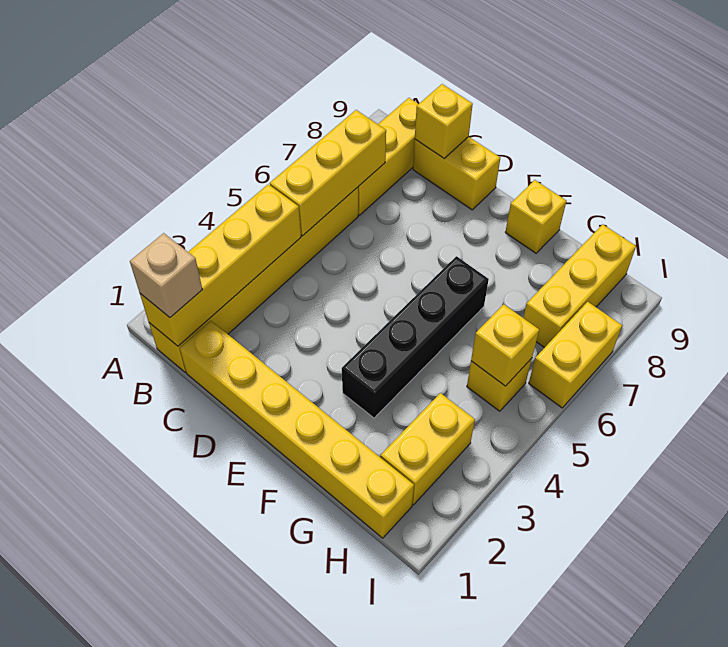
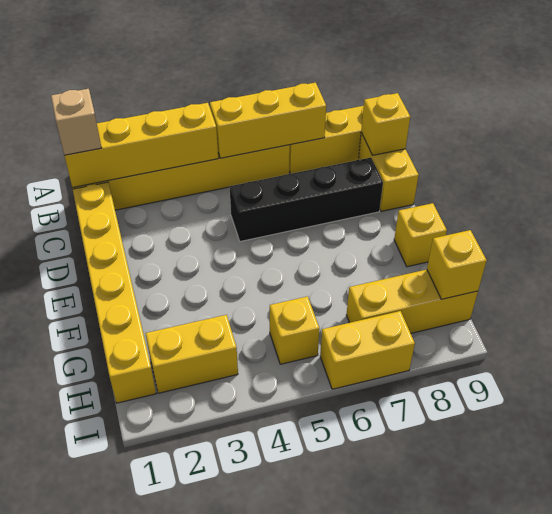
black 1x4 brick [342,256,489,418] -> black 1x4 brick moved to [229,158,383,241]
yellow 1x1 brick [471,304,539,386] -> yellow 1x1 brick moved to [427,230,487,299]

